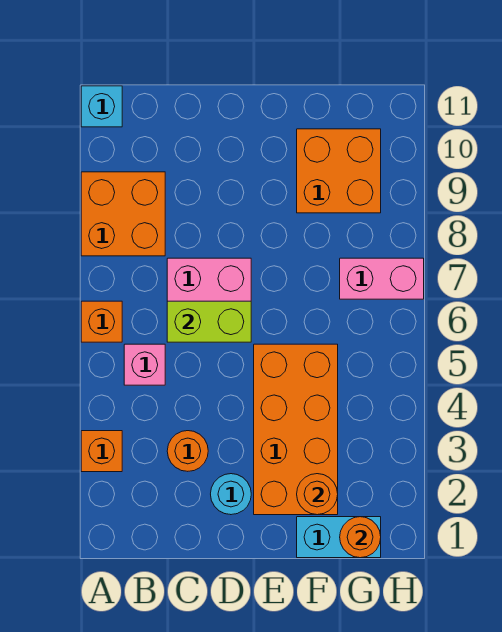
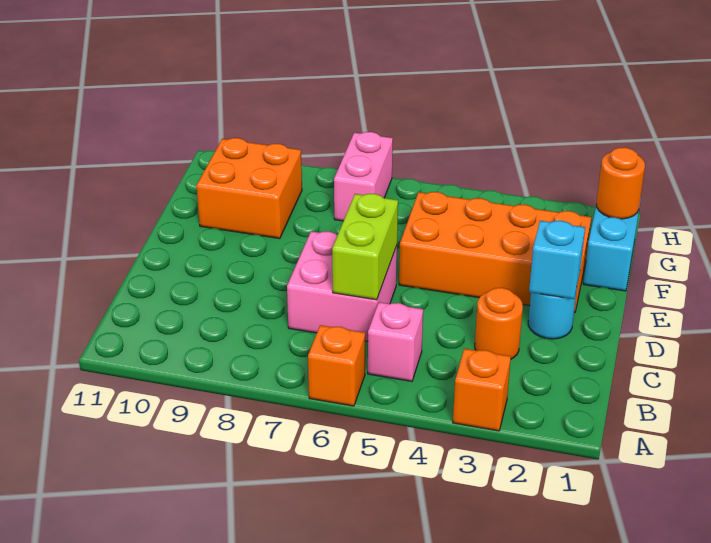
orange 2x2 brick [81,172,165,256] -> none
cyan 1x1 brick [81,86,122,127] -> cyan 1x1 brick moved to [529,221,585,299]
orange 1x1 round brick [297,474,338,515] -> none

